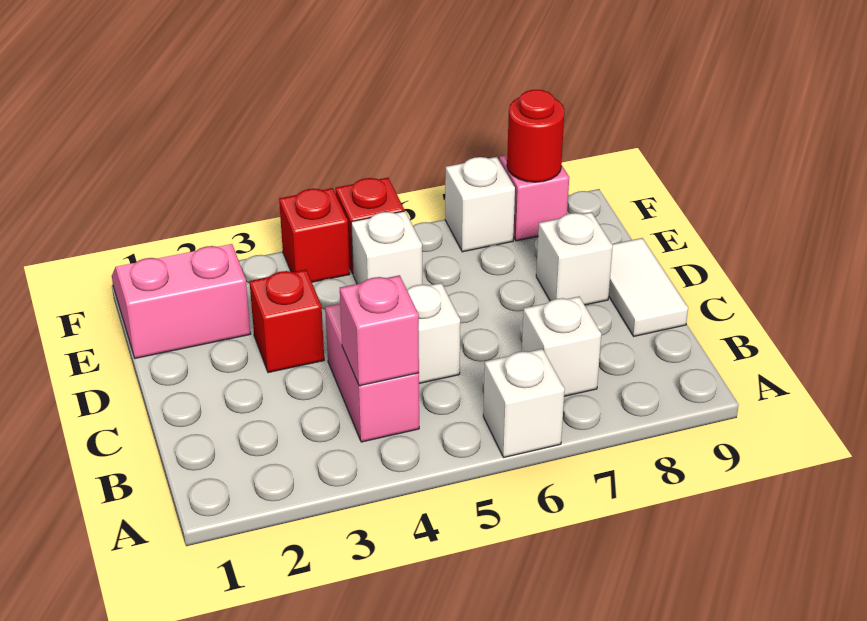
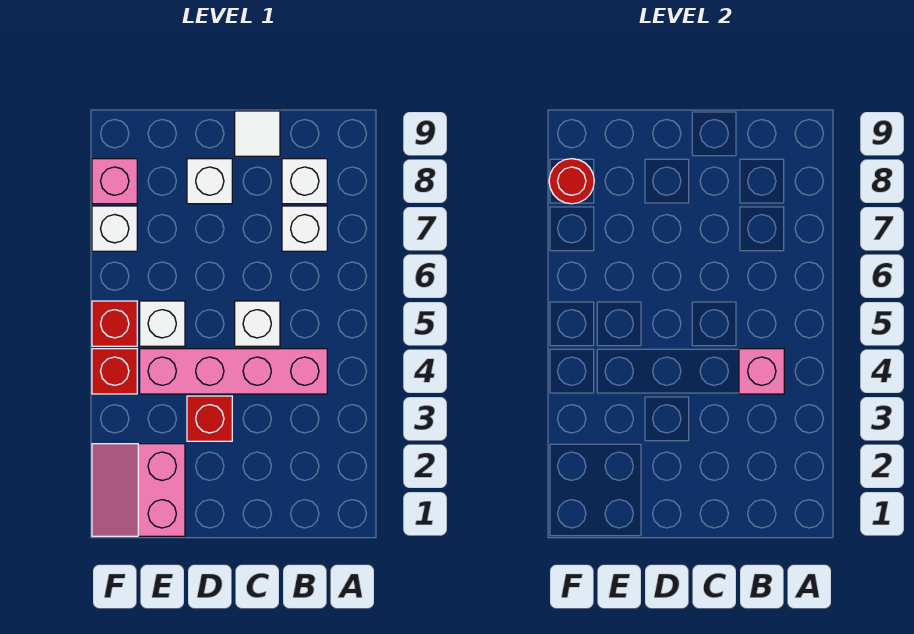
white 1x1 brick [483,349,565,458] -> white 1x1 brick moved to [282,159,327,204]
pink 1x2 brick [325,304,419,442] -> pink 1x4 brick [140,349,327,394]
white 1x2 tile [609,238,688,336] -> white 1x1 tile [235,111,280,156]

